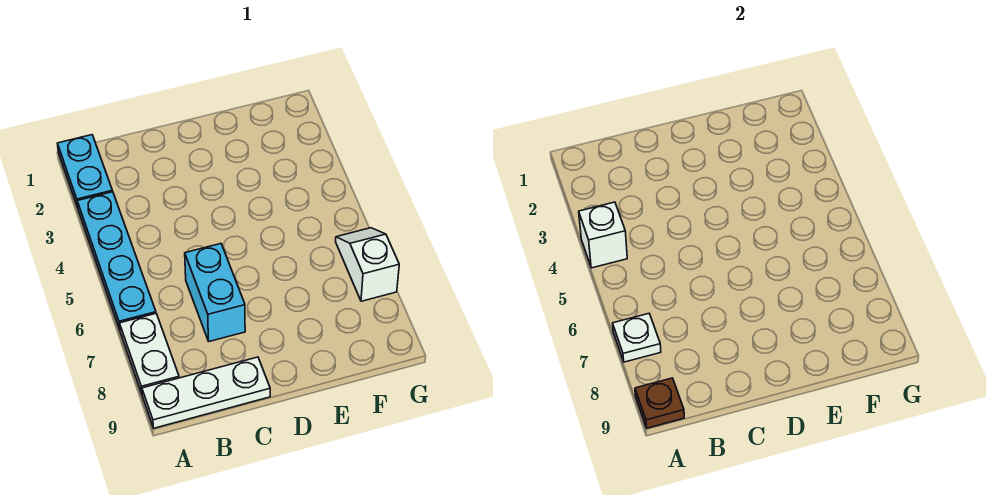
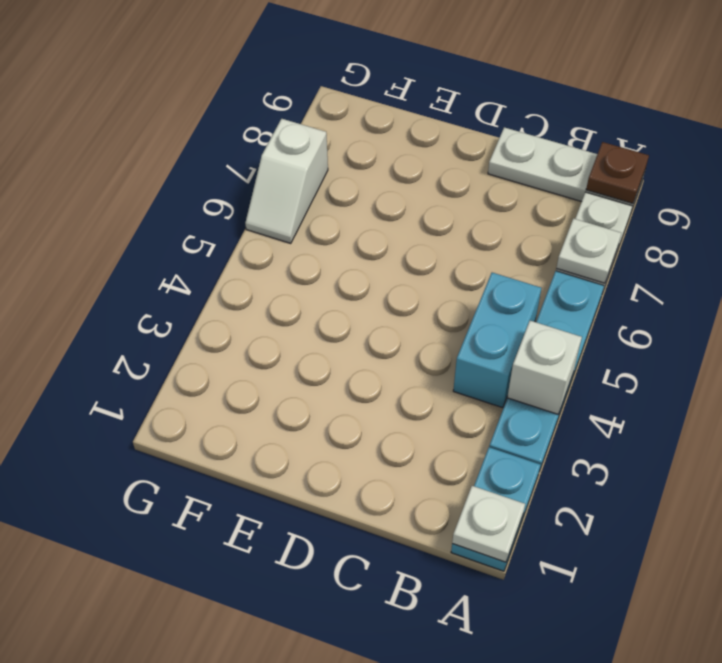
none -> white 1x1 plate [452,486,525,562]
cyan 1x2 brick [185,244,245,341] -> cyan 1x2 brick moved to [453,273,541,408]

